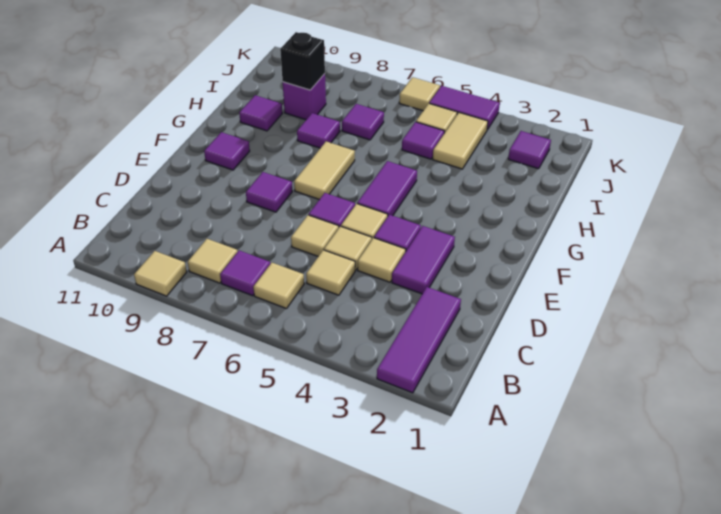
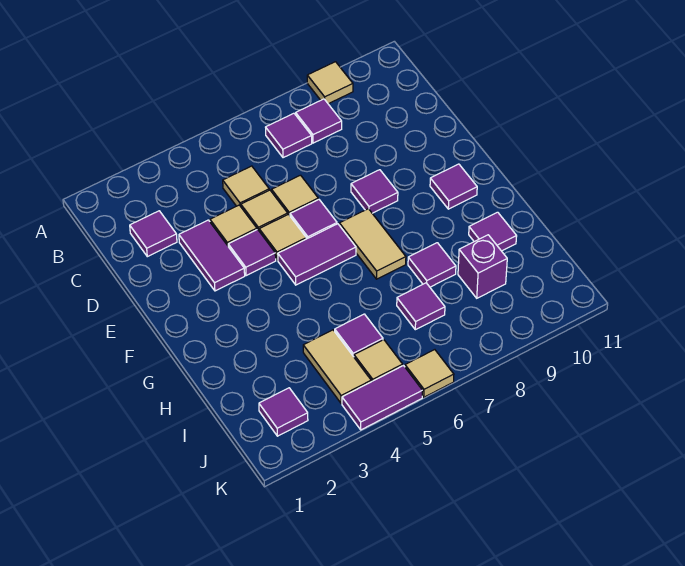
purple 1x3 tile [377,287,461,393] -> purple 1x1 tile [130,211,177,257]
tan 1x1 tile [254,263,304,309] -> none
tan 1x1 tile [188,239,238,283] -> purple 1x1 tile [296,99,342,143]
purple 1x2 tile [357,161,417,216] -> purple 1x2 tile turned to [278,224,356,285]
black 1x1 brick [280,32,325,90] -> none

